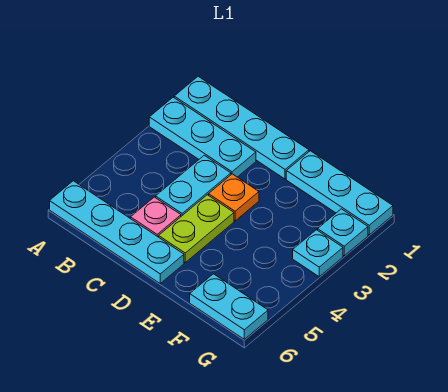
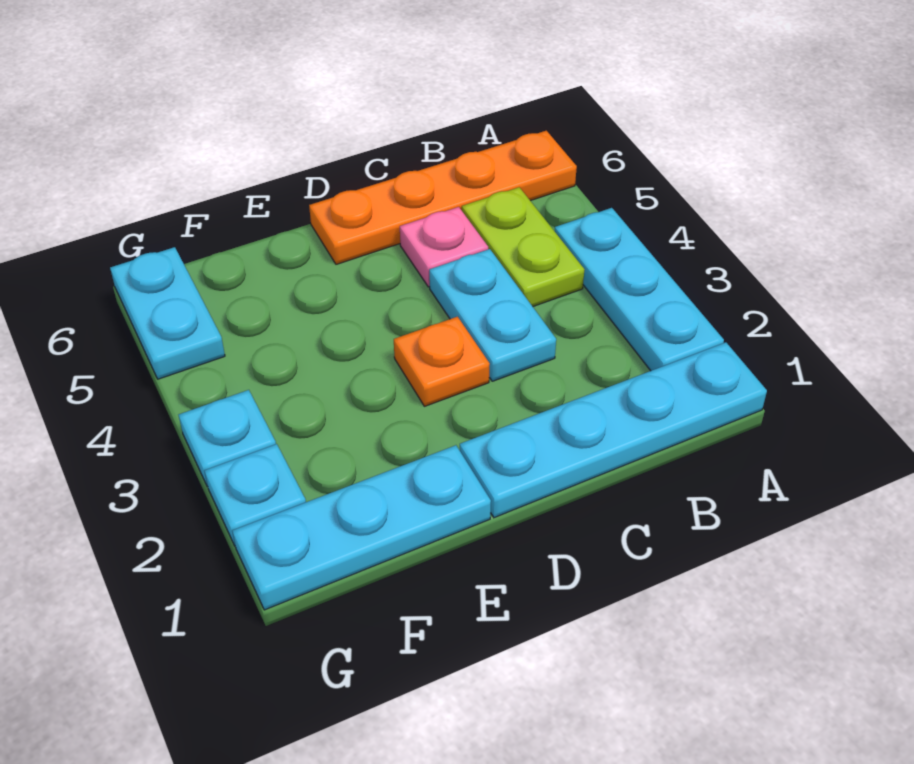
cyan 1x3 plate [149,97,256,177] -> cyan 1x3 plate turned to [555,208,724,371]
cyan 1x4 plate [50,181,184,283] -> orange 1x4 plate [309,131,577,264]
lime 1x2 plate [159,195,234,263] -> lime 1x2 plate moved to [462,187,585,306]
cyan 1x2 plate [190,274,268,339] -> cyan 1x2 plate turned to [110,247,225,379]

